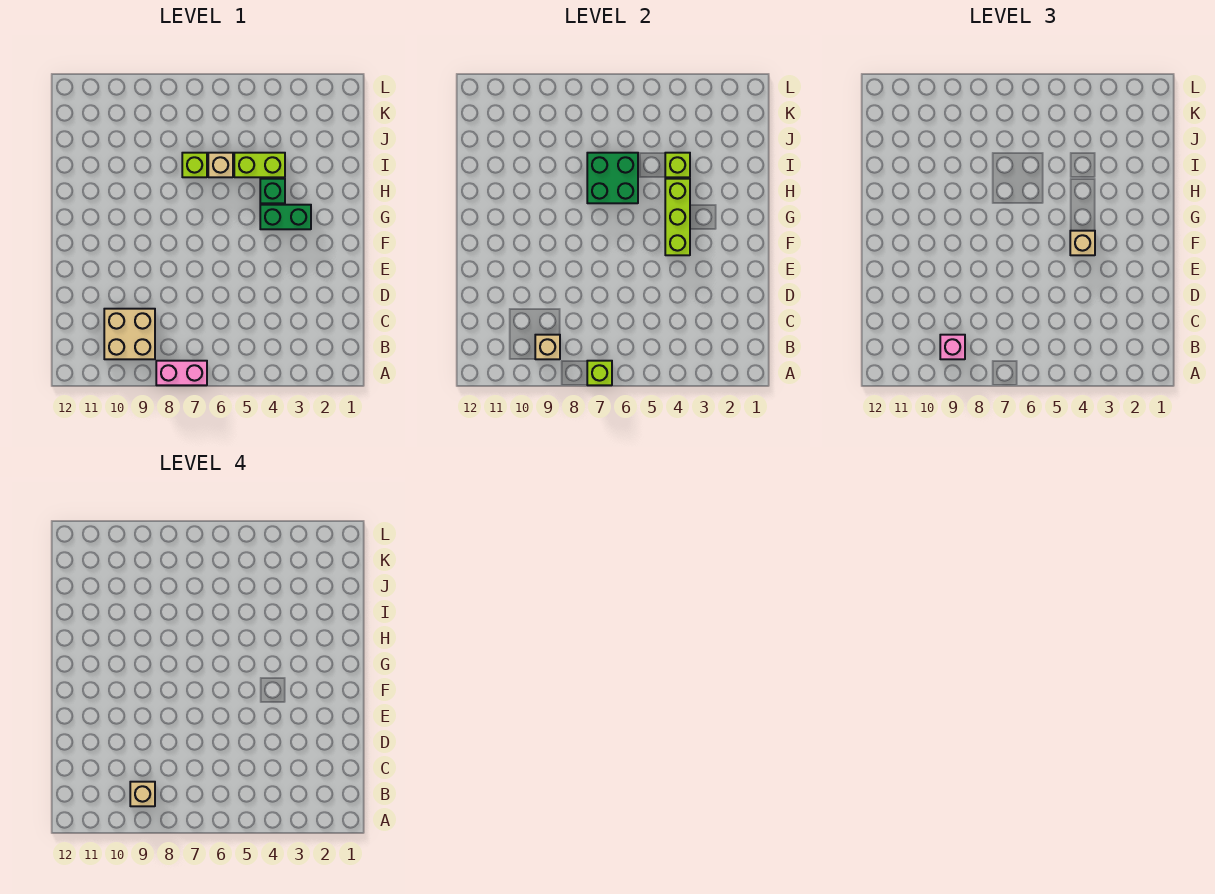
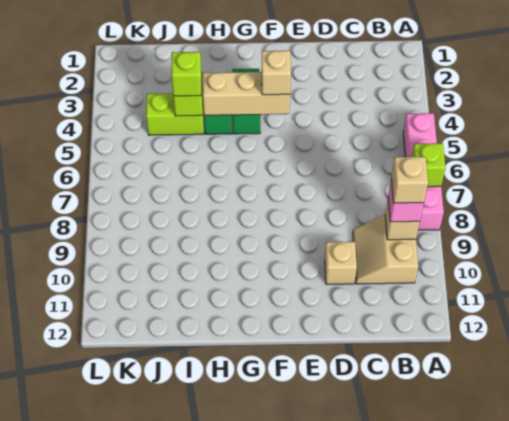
pink 1x2 brick [156,361,207,385] -> pink 1x4 brick [403,113,444,230]
tan 2x2 brick [104,309,155,359] -> tan 2x2 slope [353,215,418,284]
lime 1x3 brick [665,179,690,255] -> tan 1x3 brick [203,72,290,115]
green 2x2 brick [587,153,638,203] -> none
lime 1x2 brick [234,153,285,177] -> lime 1x2 brick turned to [146,93,204,135]
tan 1x1 brick [208,153,233,177] -> tan 1x1 brick moved to [325,242,357,284]
lime 1x1 brick [182,153,207,177] -> lime 1x1 brick moved to [171,52,202,96]

